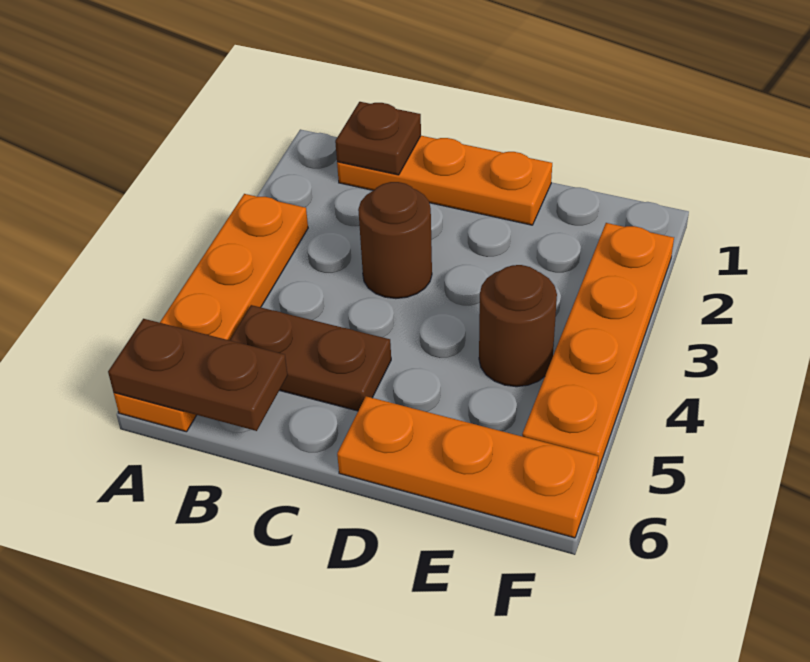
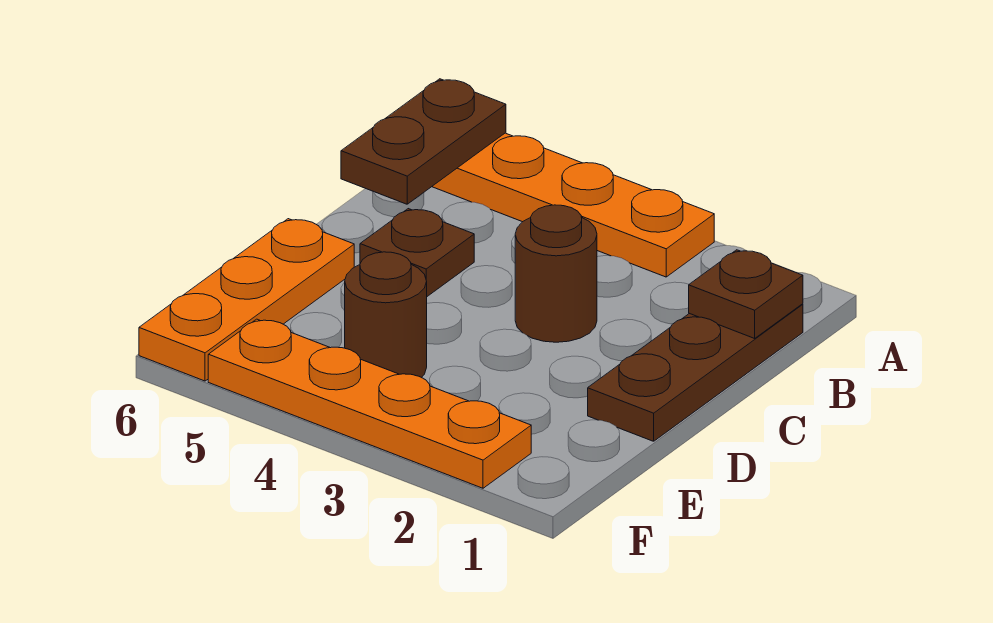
orange 1x3 plate [337,136,552,225] -> brown 1x3 plate [588,304,803,441]
brown 1x2 plate [230,305,391,411] -> brown 1x1 plate [360,209,474,296]

